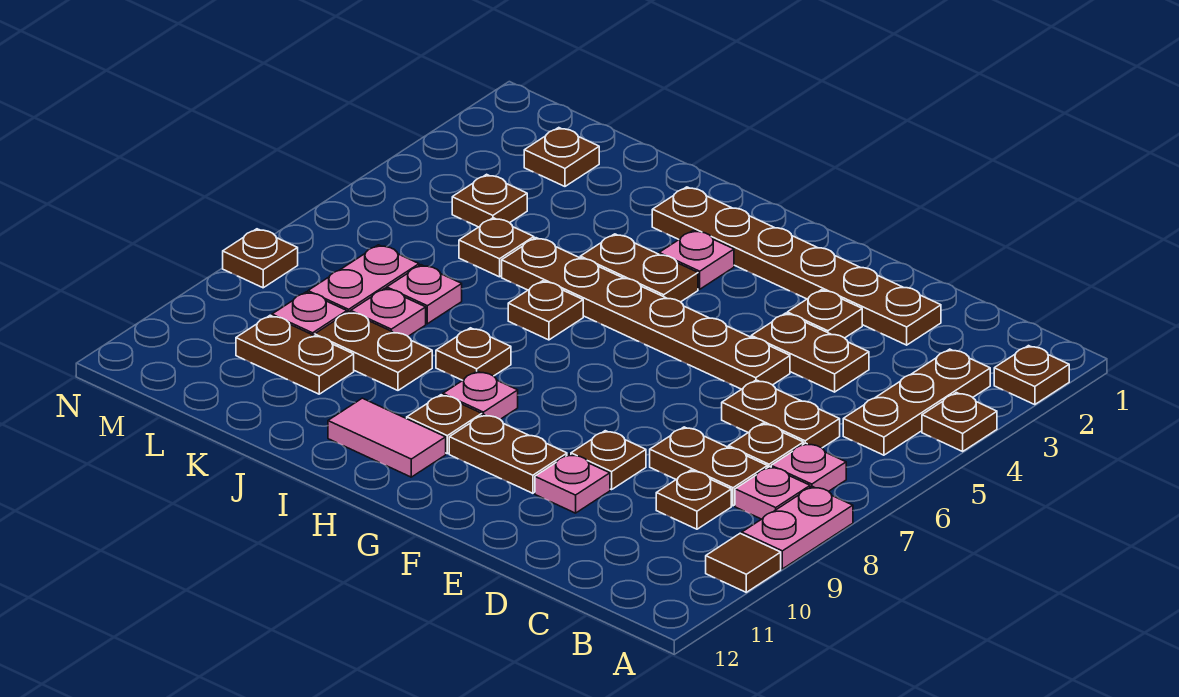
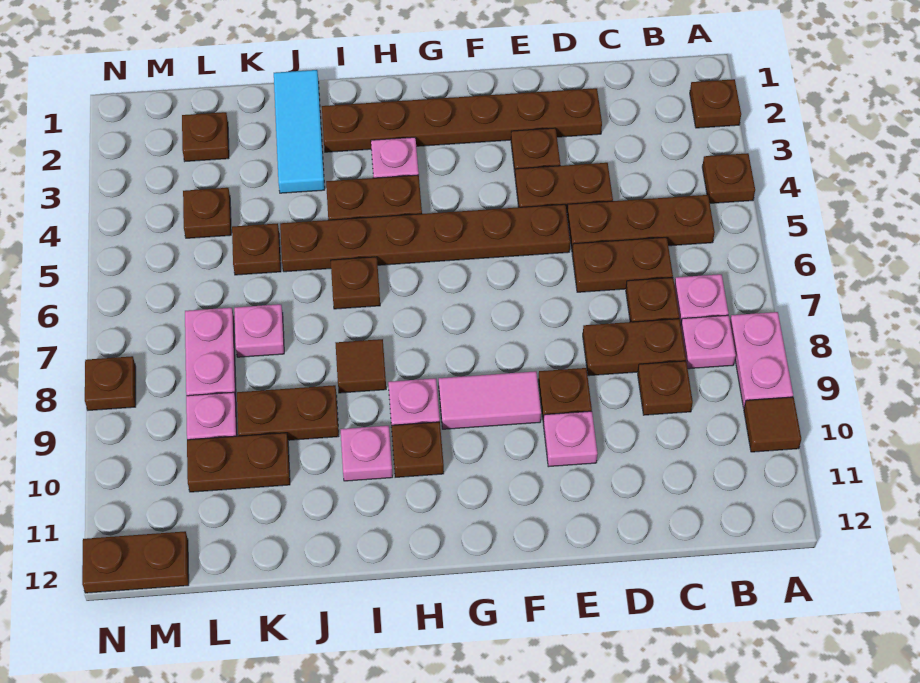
brown 1x3 plate [843,349,990,455] -> brown 1x3 plate turned to [567,195,715,250]
brown 1x2 plate [449,414,567,493] -> brown 1x2 plate moved to [82,531,189,593]
pink 1x2 tile [328,398,446,477] -> pink 1x2 tile moved to [439,371,541,429]
brown 1x1 plate [436,328,511,380] -> brown 1x1 tile [336,339,386,393]
none -> cyan 1x3 tile [274,70,325,193]
pink 1x1 plate [351,288,426,336] -> pink 1x1 plate moved to [340,426,393,481]

